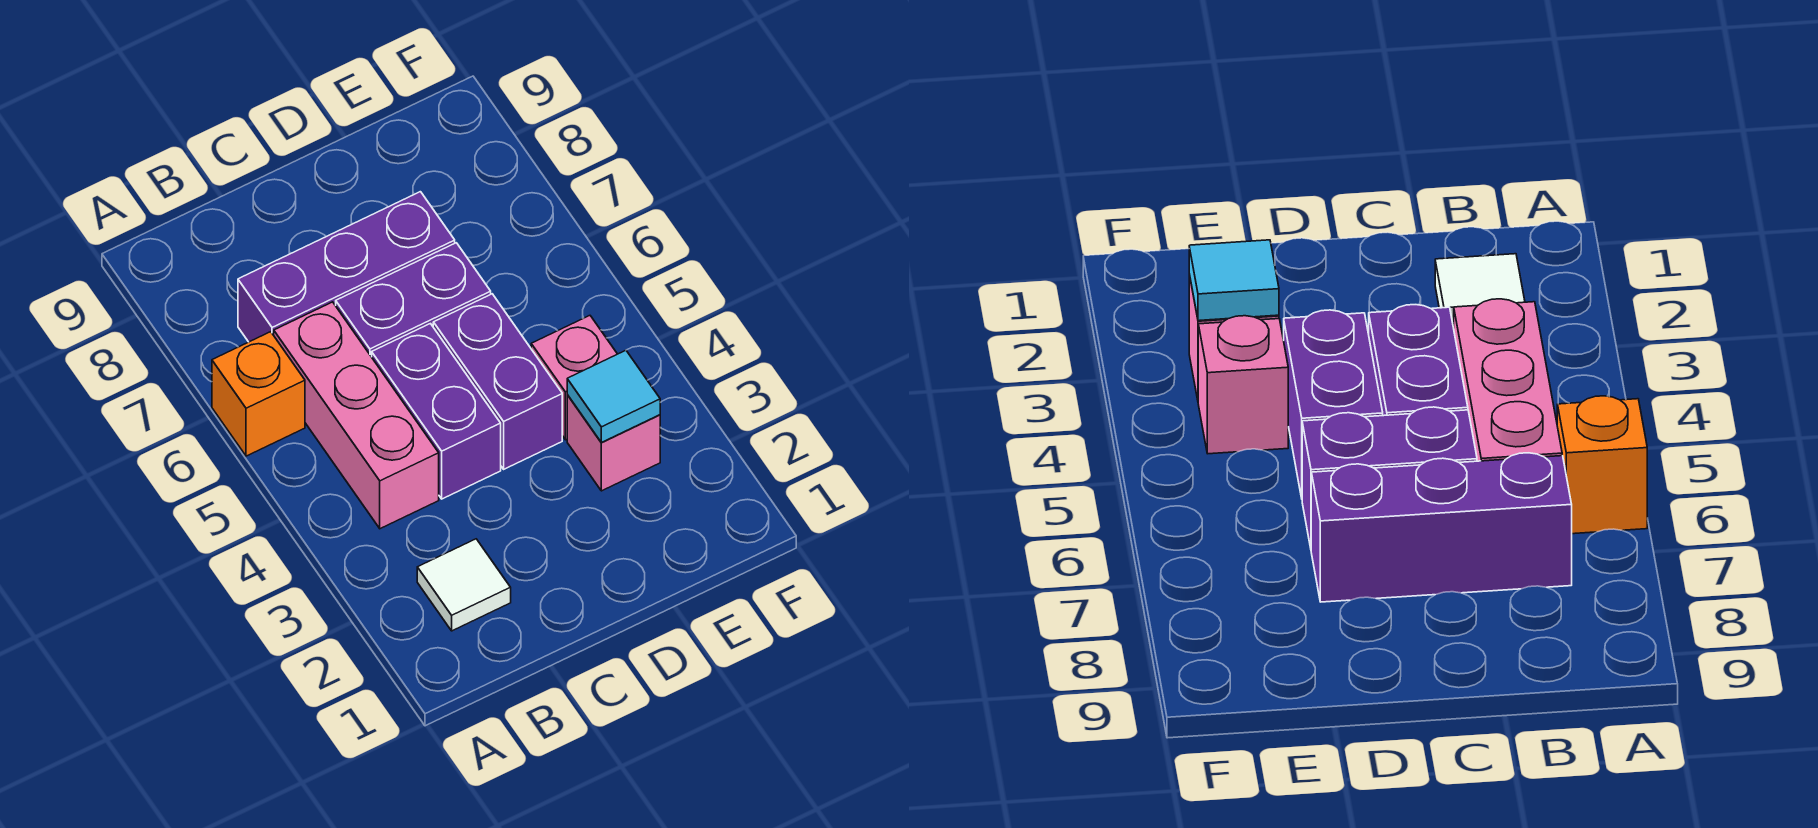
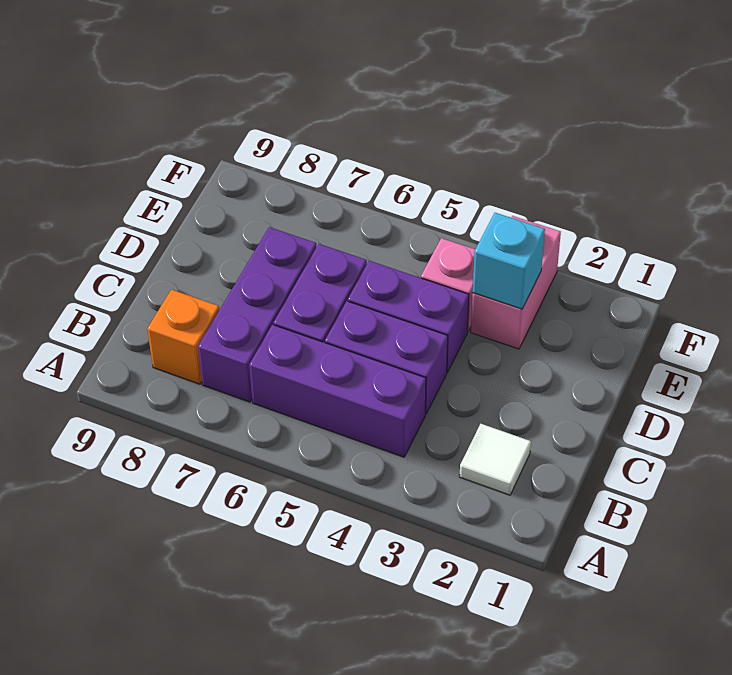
orange 1x1 brick [212,332,305,456] -> orange 1x1 brick moved to [147,290,219,384]
pink 1x3 brick [274,302,439,529] -> purple 1x3 brick [249,325,426,457]
pink 1x1 brick [567,395,660,491] -> pink 1x2 brick [471,216,561,349]
cyan 1x1 tile [567,350,660,442] -> cyan 1x1 brick [473,213,545,309]

